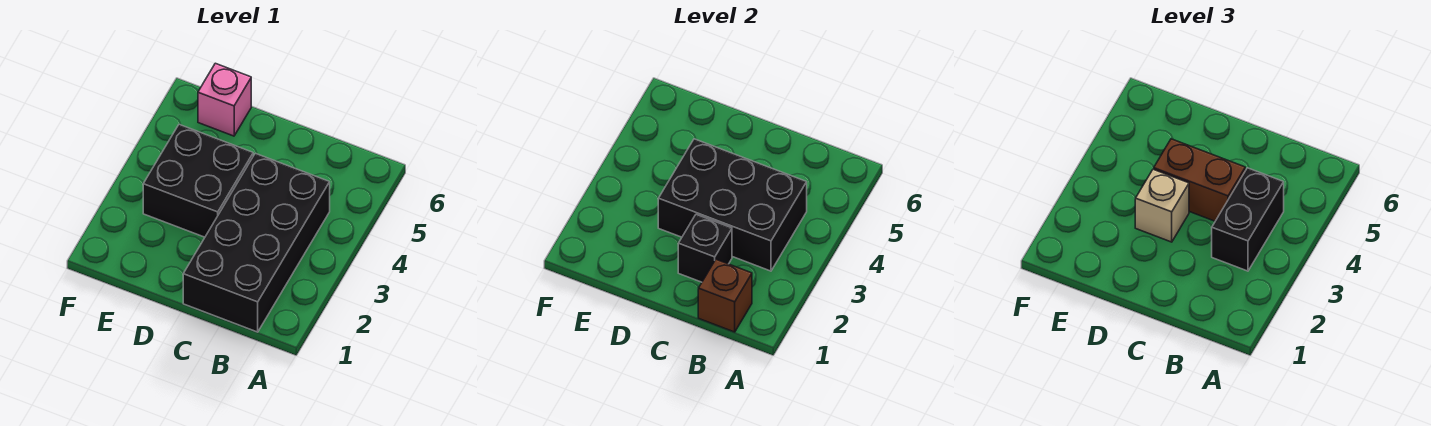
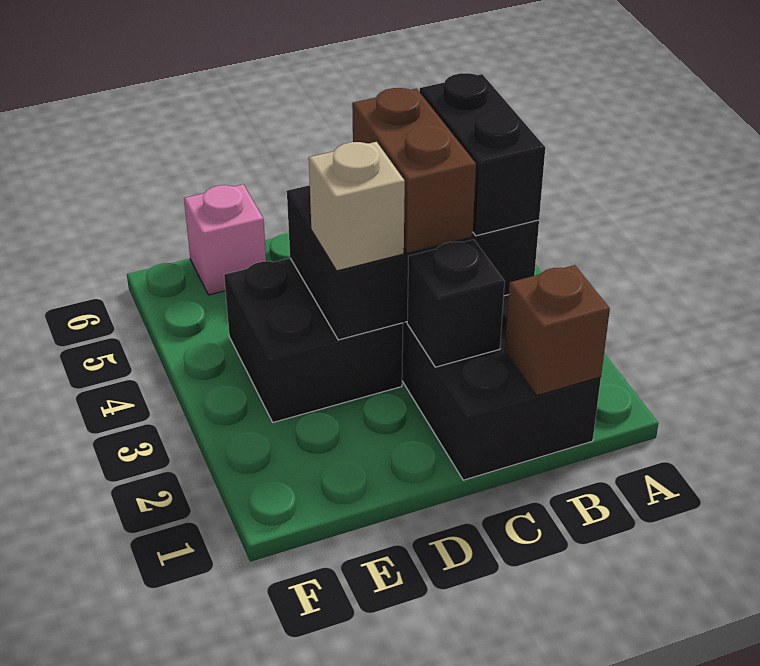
brown 1x2 brick [1154,139,1245,221] -> brown 1x2 brick turned to [352,88,476,253]

